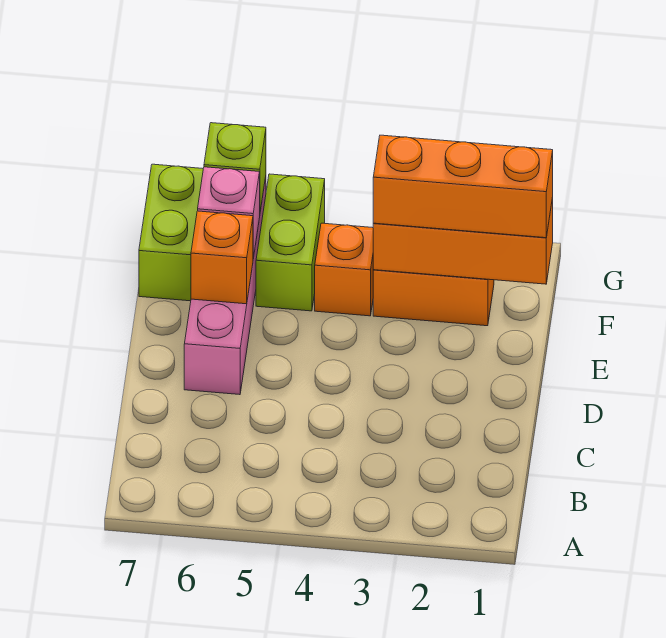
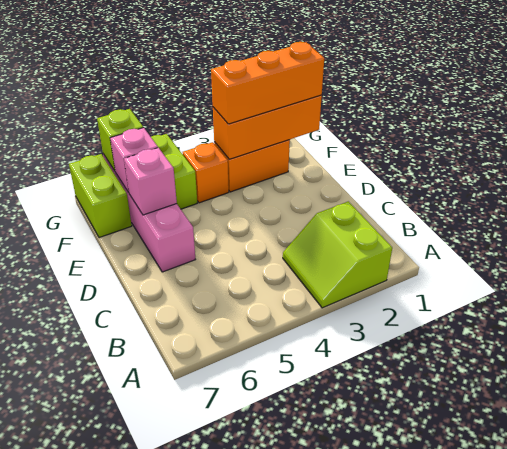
none -> lime 2x2 slope [283,201,392,308]
orange 1x1 brick [191,211,253,304] -> pink 1x1 brick [124,148,177,215]

